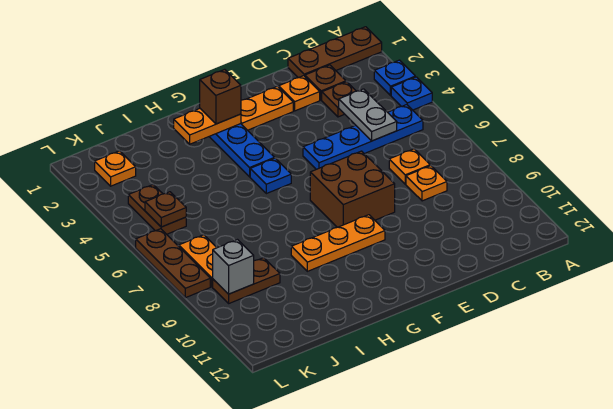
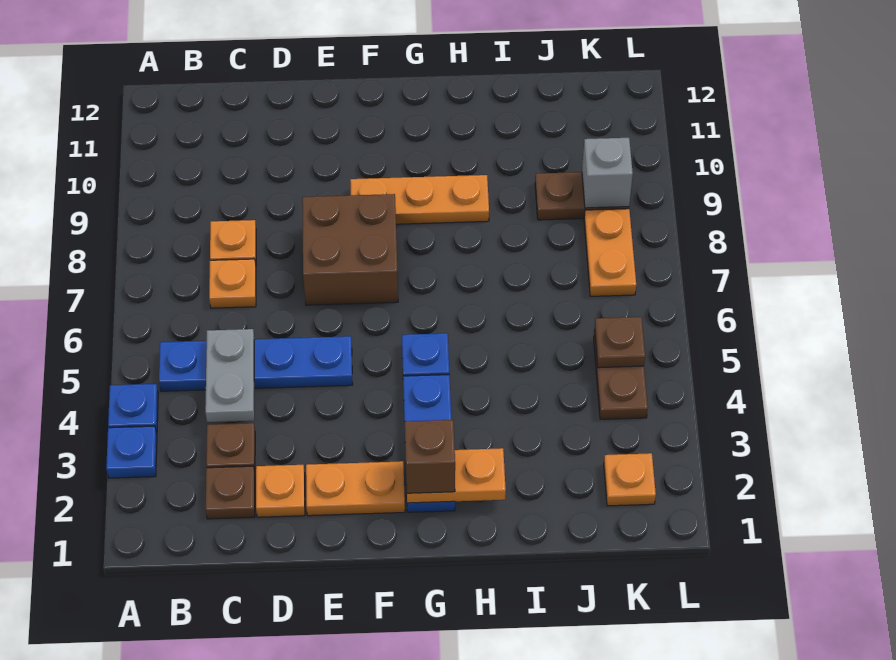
brown 1x3 plate [288,27,382,78] -> none
brown 1x3 plate [136,229,210,298] -> none

